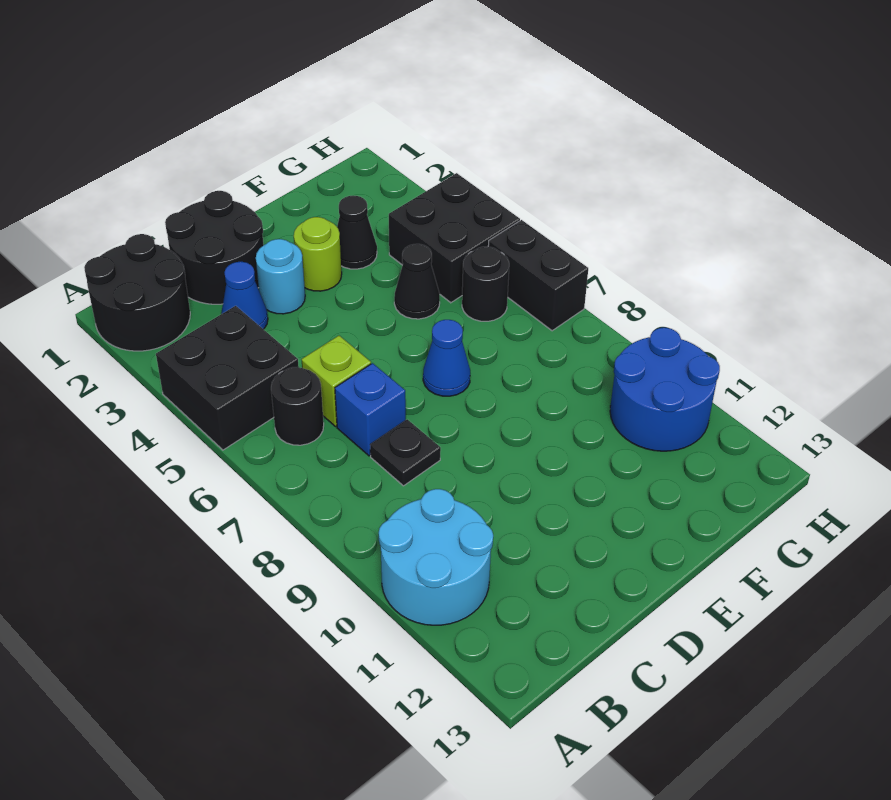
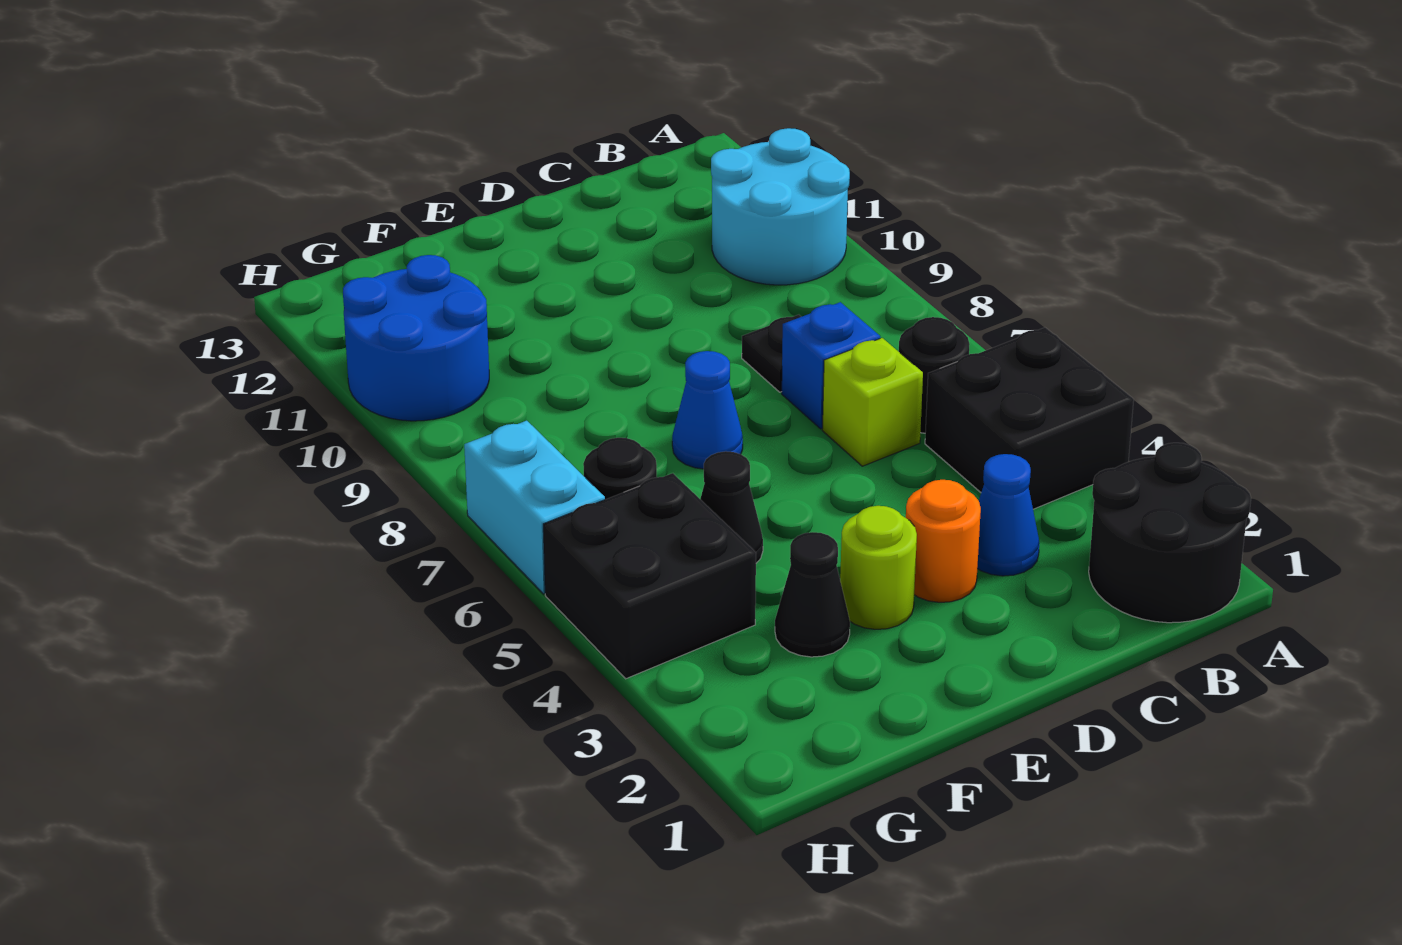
black 2x2 round brick [165,191,263,304] -> none
cyan 1x1 round brick [256,239,305,314] -> orange 1x1 round brick [906,480,981,602]
black 1x2 brick [488,220,588,331] -> cyan 1x2 brick [464,421,605,594]

